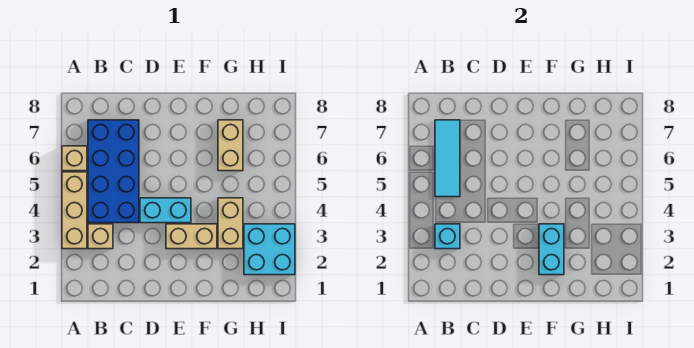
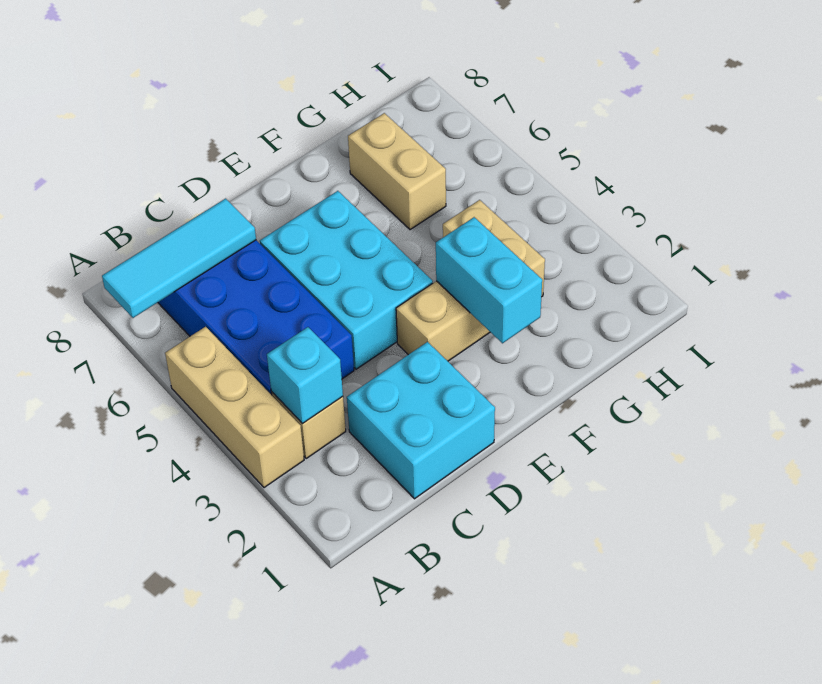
tan 1x1 brick [62,146,87,171] -> none
cyan 1x3 tile [435,120,460,197] -> cyan 1x3 tile turned to [102,199,256,318]
cyan 1x2 brick [140,198,191,223] -> cyan 2x3 brick [260,191,433,369]
cyan 2x2 brick [244,224,295,275] -> cyan 2x2 brick moved to [347,342,495,499]

